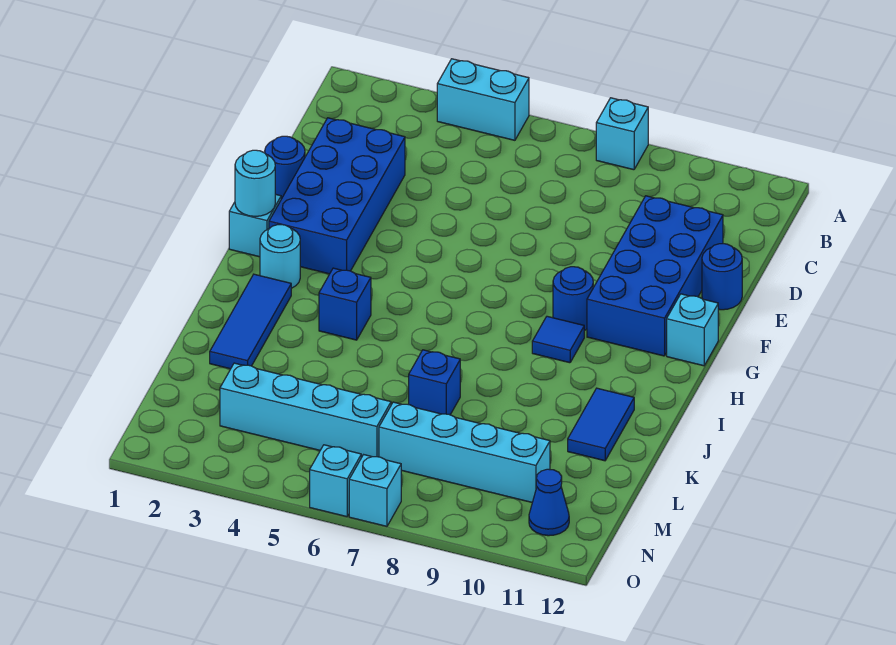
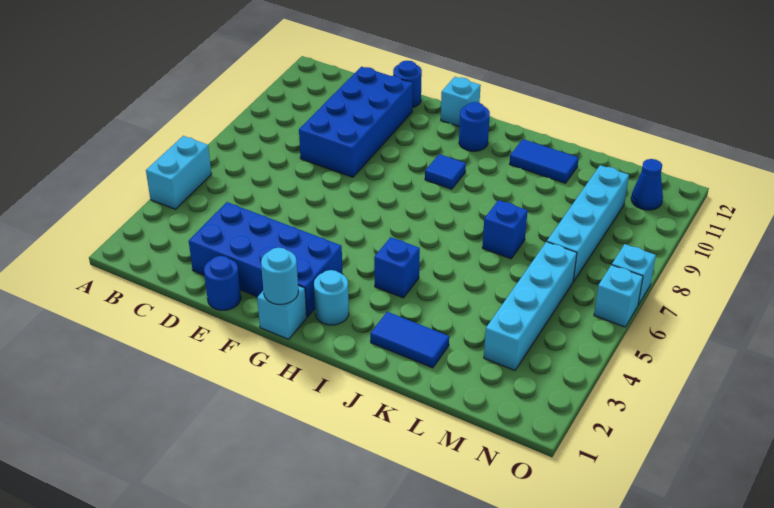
cyan 1x1 brick [596,98,648,170] -> none
blue 2x4 brick [587,196,723,356] -> blue 2x4 brick turned to [299,67,413,177]
blue 1x1 round brick [553,267,593,331] -> blue 1x1 round brick moved to [459,102,490,151]
blue 1x3 tile [210,274,291,369] -> blue 1x2 tile [370,312,449,368]

